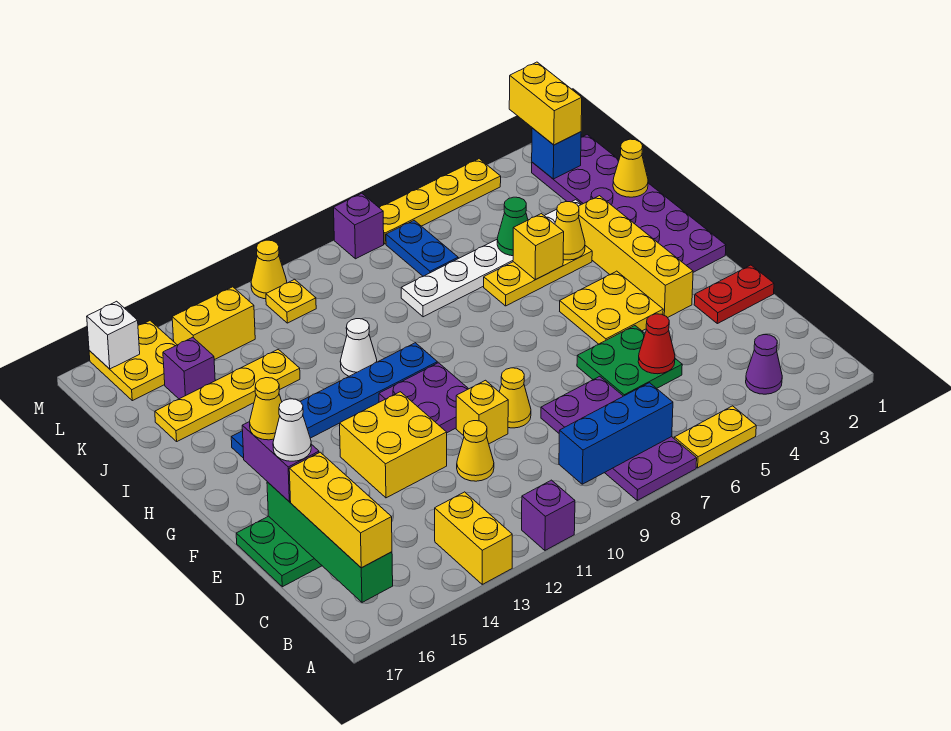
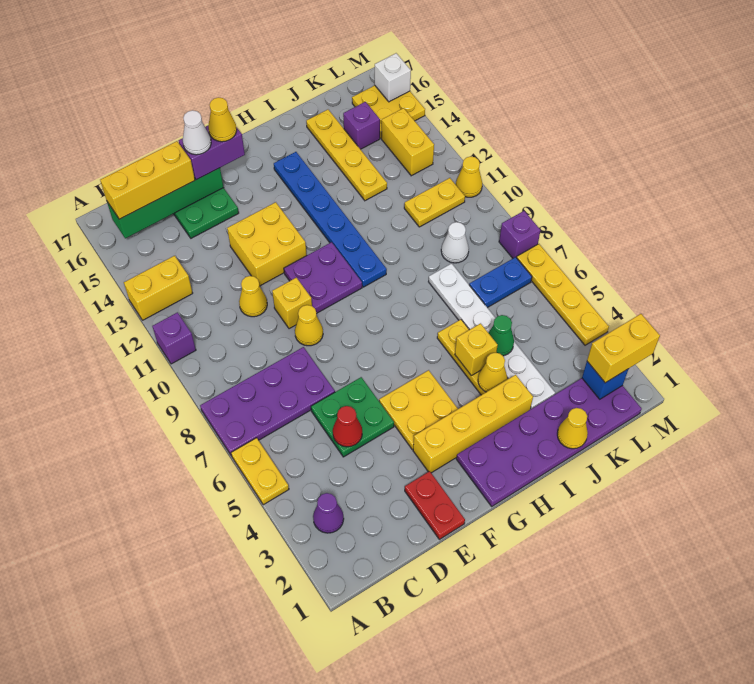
blue 1x3 brick [559,383,673,484] -> none
white 1x1 cone [340,319,377,376] -> white 1x1 cone moved to [441,222,469,263]
yellow 1x1 plate [266,279,316,323] -> yellow 1x2 plate [404,178,465,227]

